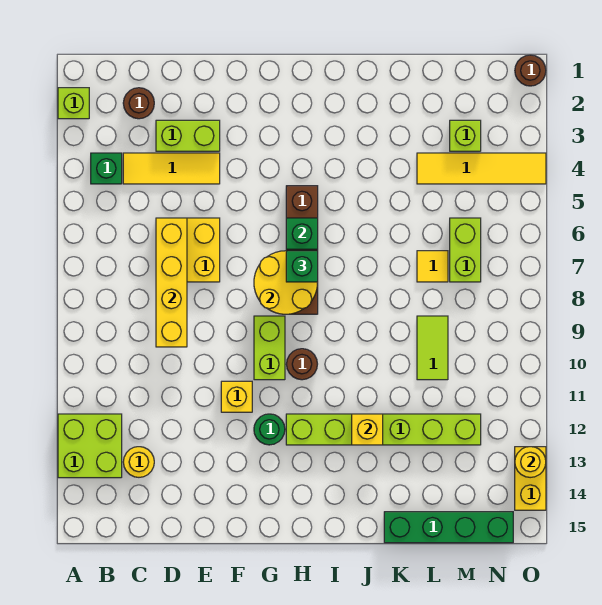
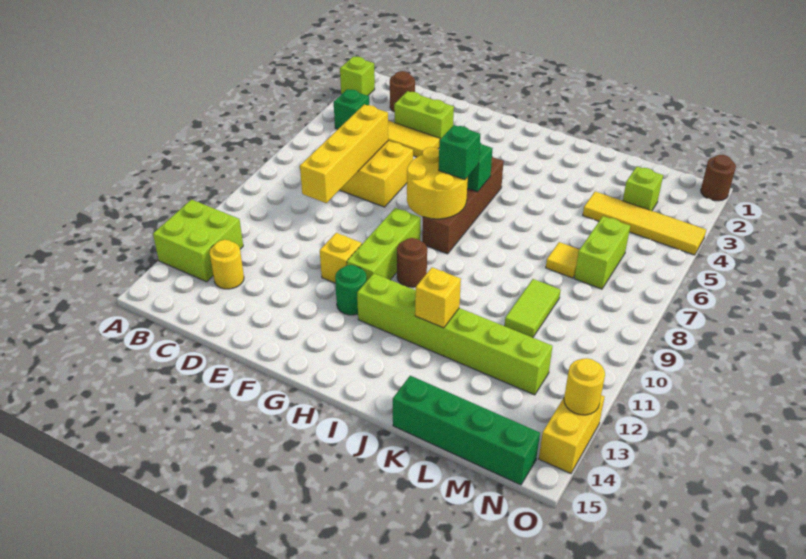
lime 1x2 brick [254,316,285,380] -> lime 1x3 brick [347,208,421,280]

